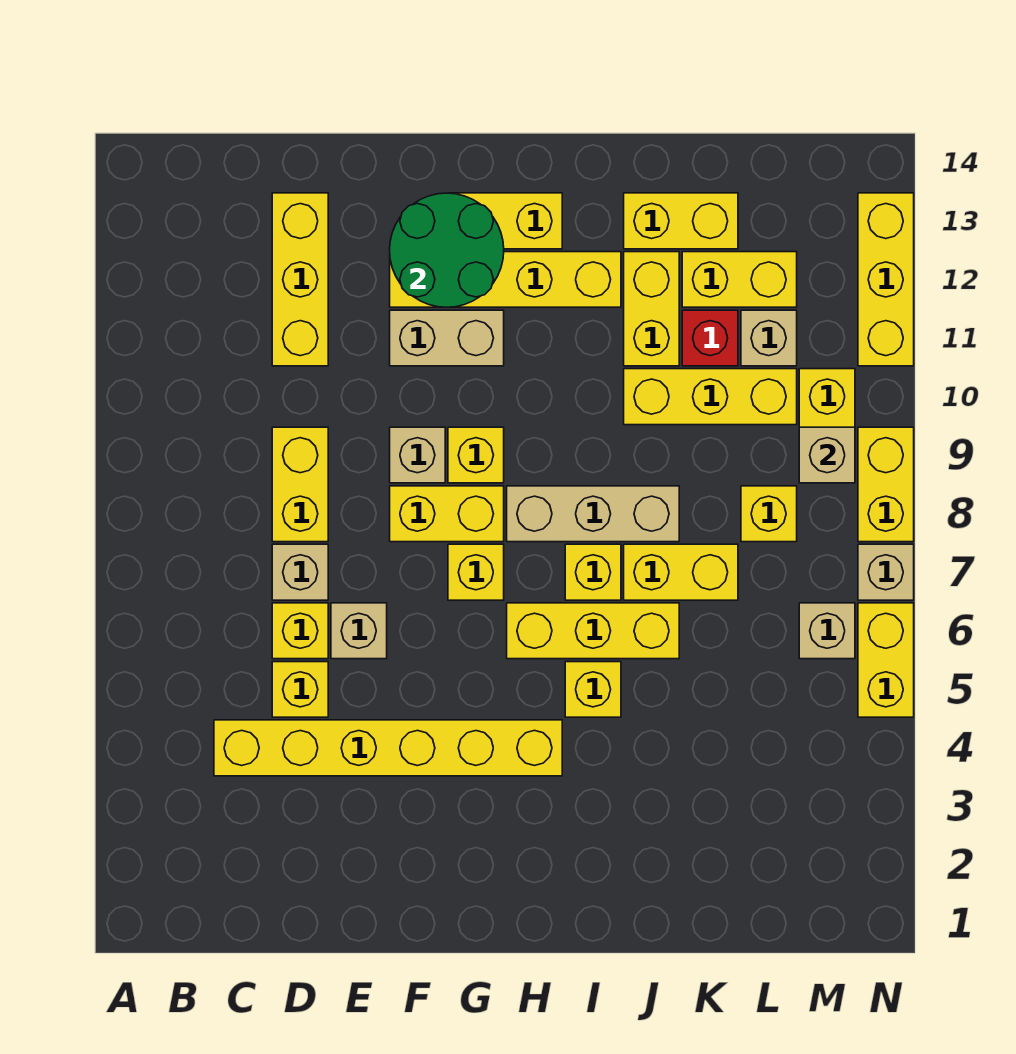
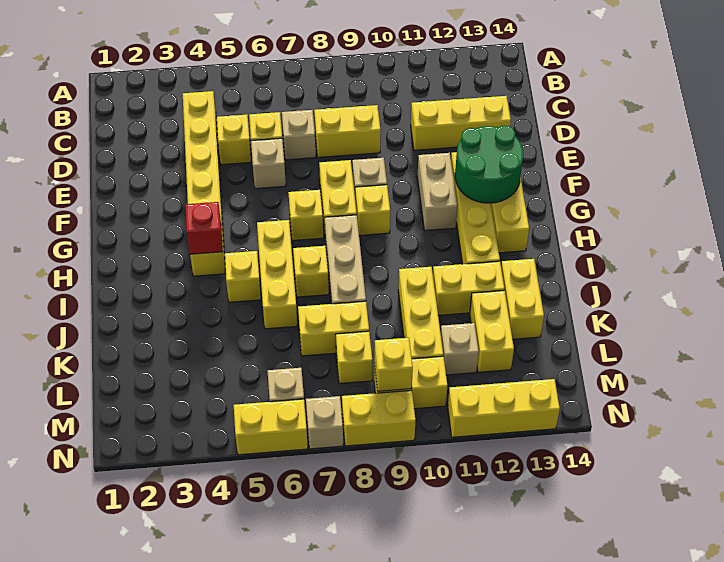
yellow 1x2 brick [624,544,738,600] -> yellow 1x2 brick turned to [298,301,369,356]
red 1x1 brick [682,310,738,366] -> red 1x1 brick moved to [185,202,223,254]
tan 1x1 brick [799,427,855,483] -> yellow 1x1 brick [374,338,413,391]

